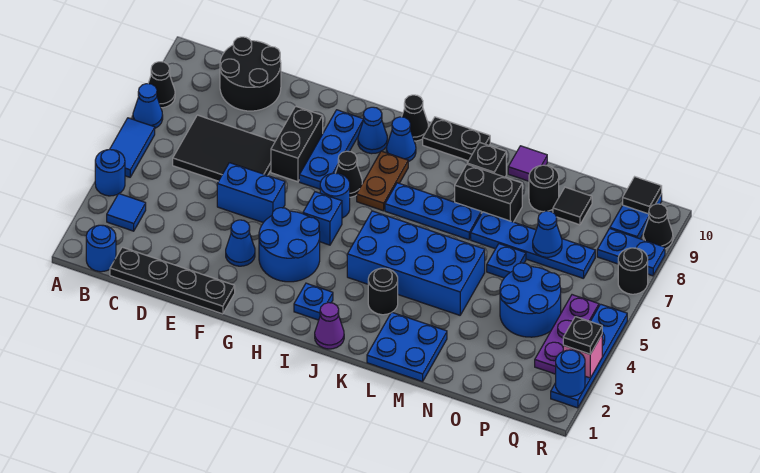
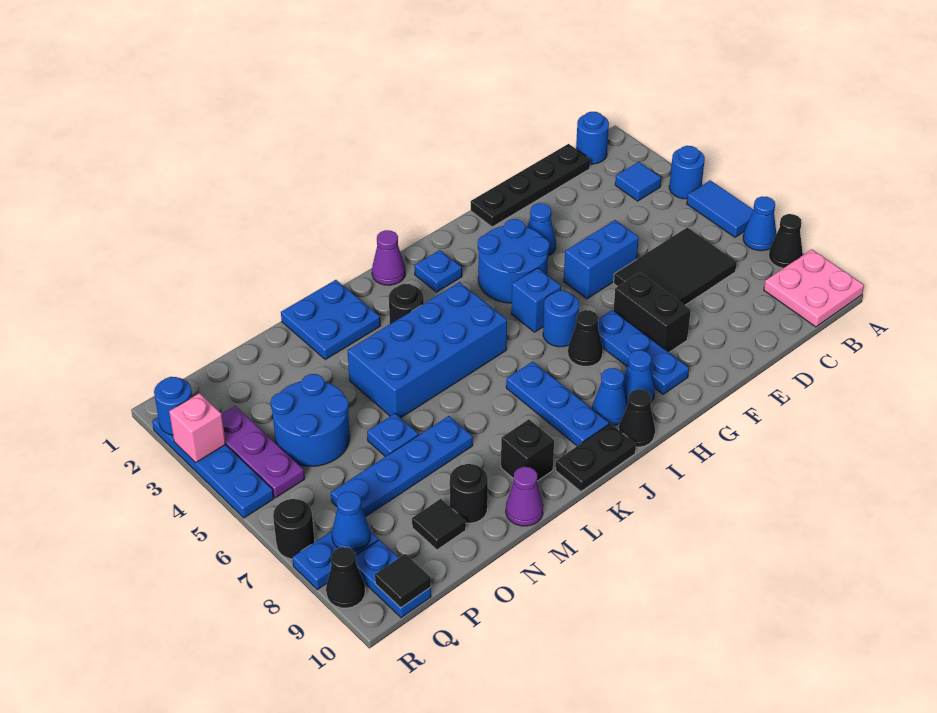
none -> pink 2x2 plate [764,249,864,327]
black 2x2 round brick [220,37,281,111] -> none
brown 1x2 plate [357,151,408,211] -> none
blue 1x3 plate [385,183,481,240] -> blue 1x3 plate turned to [506,361,609,446]
black 1x2 brick [455,164,522,222] -> none
purple 1x1 tile [508,146,547,181] -> purple 1x1 cone [506,467,543,526]
blue 1x1 cone [533,211,562,257] -> blue 1x1 cone moved to [332,492,370,552]
black 1x1 plate [563,317,602,354] -> none

